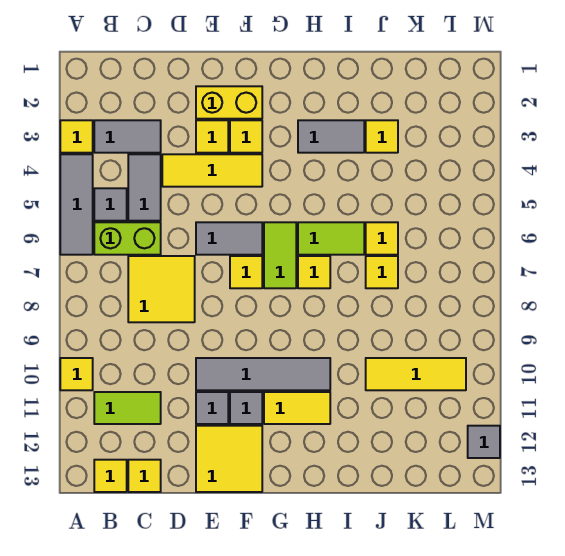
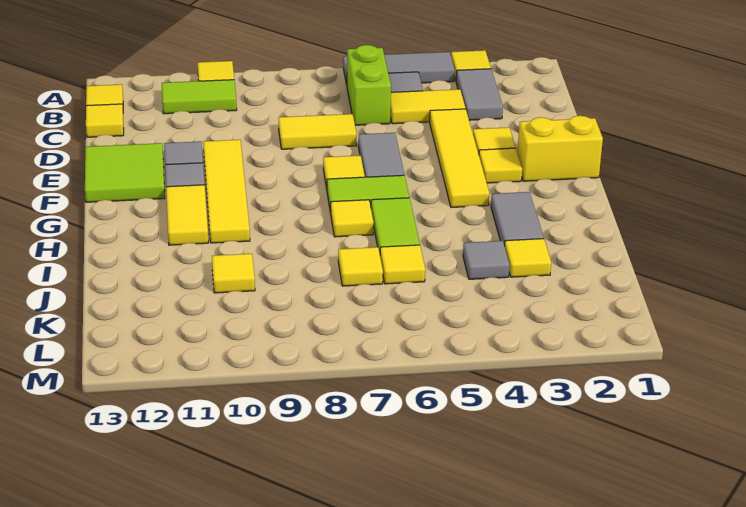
lime 1x2 tile [94,392,161,424] -> lime 1x2 tile turned to [162,80,237,114]
grey 1x2 tile [128,154,161,221] -> yellow 1x2 tile [390,89,466,124]
yellow 2x2 tile [128,256,195,322] -> yellow 1x2 tile [279,114,357,149]
yellow 1x3 tile [162,154,262,187] -> yellow 1x4 tile [430,109,489,207]
yellow 1x2 brick [196,86,262,119] -> yellow 1x2 brick turned to [517,116,603,181]
grey 1x4 tile [196,358,330,390] -> yellow 1x4 tile [203,140,250,243]
yellow 2x2 tile [196,426,262,492] -> lime 2x2 tile [85,143,165,202]
yellow 1x3 tile [366,358,466,390] -> yellow 1x1 tile [212,254,255,293]
grey 1x1 tile [468,426,500,458] -> grey 1x1 tile moved to [463,241,510,279]

